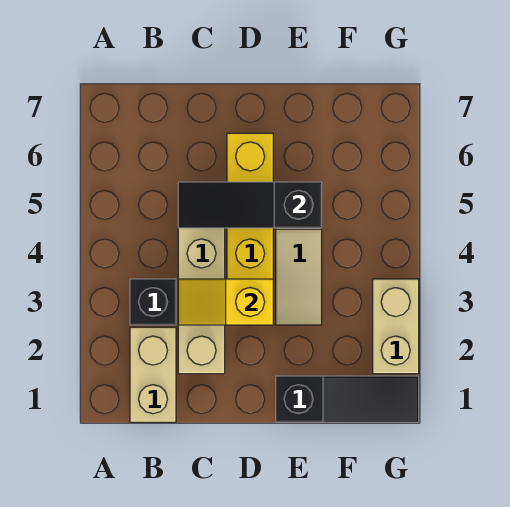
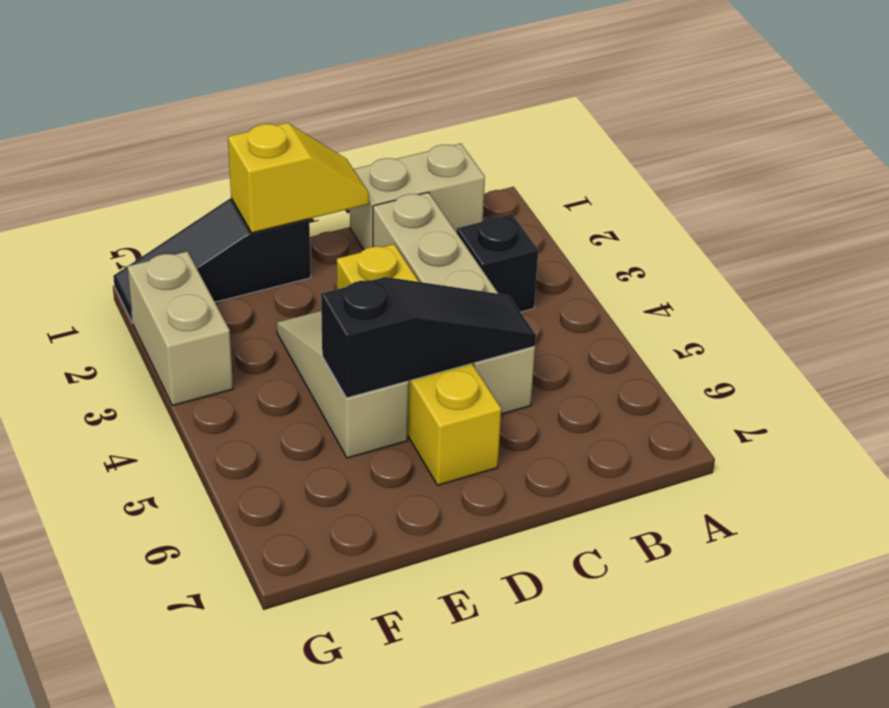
tan 1x2 brick [130,327,176,422] -> tan 1x2 brick turned to [350,144,485,250]
yellow 1x2 slope [178,279,273,325] -> yellow 1x2 slope moved to [228,123,369,233]

